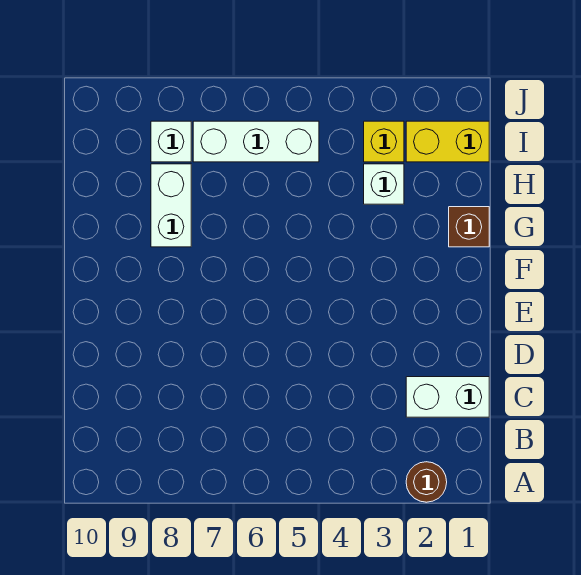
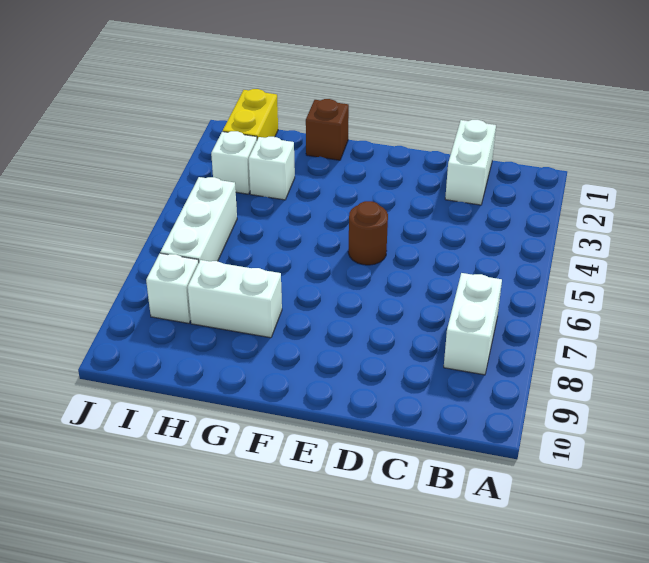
brown 1x1 round brick [406,462,447,502] -> brown 1x1 round brick moved to [348,201,388,265]
none -> white 1x2 brick [444,273,502,375]
yellow 1x1 brick [364,121,404,162] -> white 1x1 brick [211,131,257,194]

